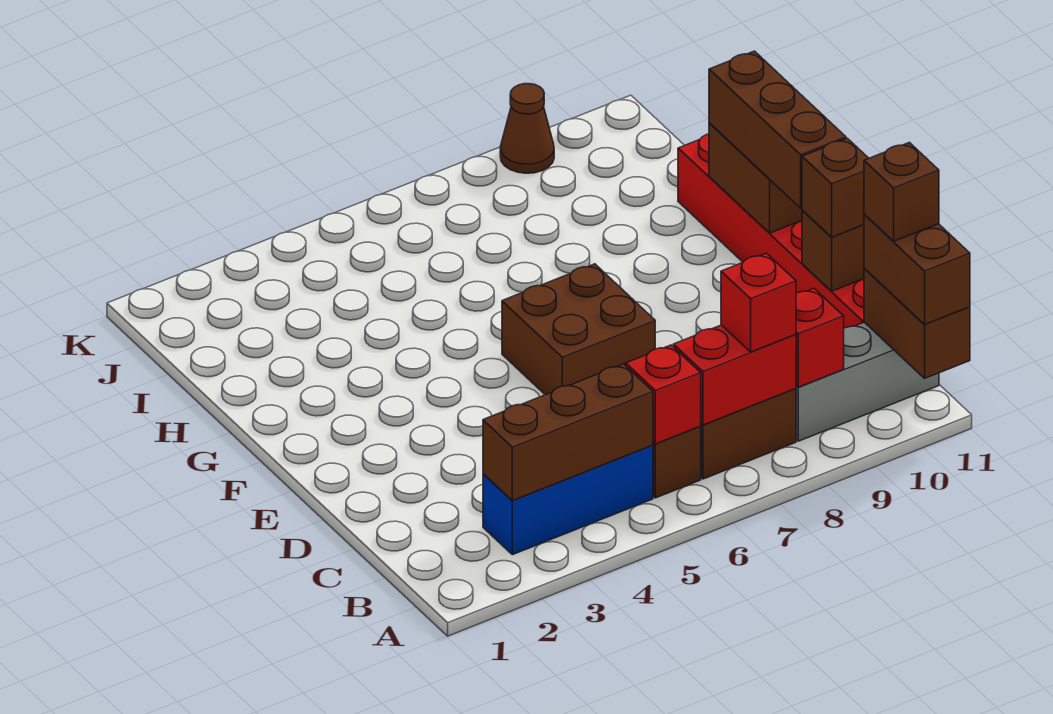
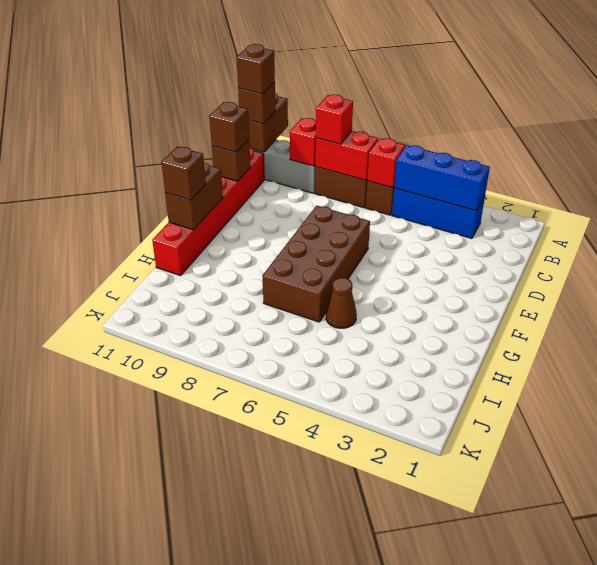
brown 1x2 brick [864,214,970,324] -> brown 1x1 brick [238,82,275,124]
brown 1x3 brick [483,364,653,501] -> blue 1x3 brick [394,145,490,211]
brown 2x2 brick [502,264,655,395] -> brown 2x4 brick [262,206,370,322]
brown 1x3 brick [709,51,846,208] -> brown 1x1 brick [161,147,206,200]
brown 1x1 cone [500,84,554,173] -> brown 1x1 cone moved to [326,278,357,328]

